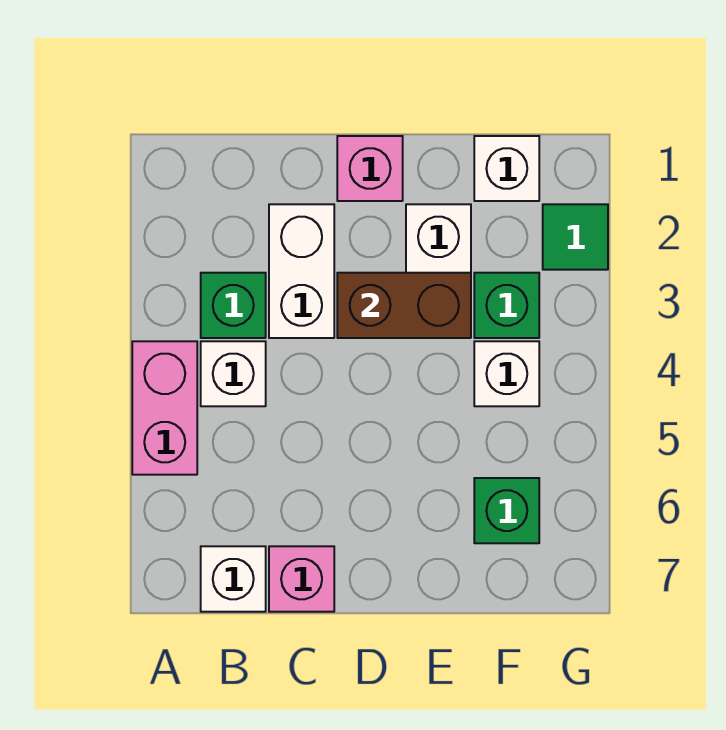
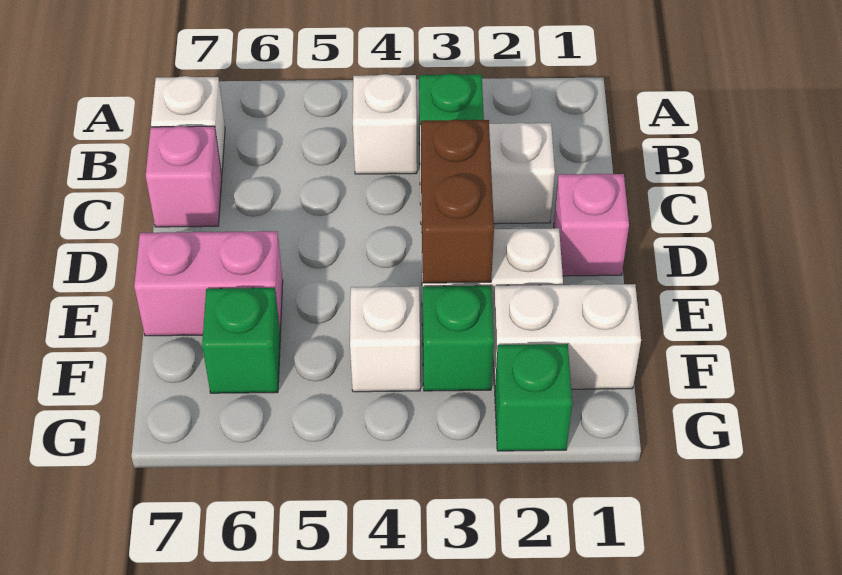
pink 1x2 brick [132,341,197,475] -> pink 1x2 brick moved to [134,231,283,336]
white 1x1 brick [474,136,539,201] -> white 1x2 brick [493,284,641,389]
green 1x1 tile [543,204,608,270] -> green 1x1 brick [495,344,572,451]

